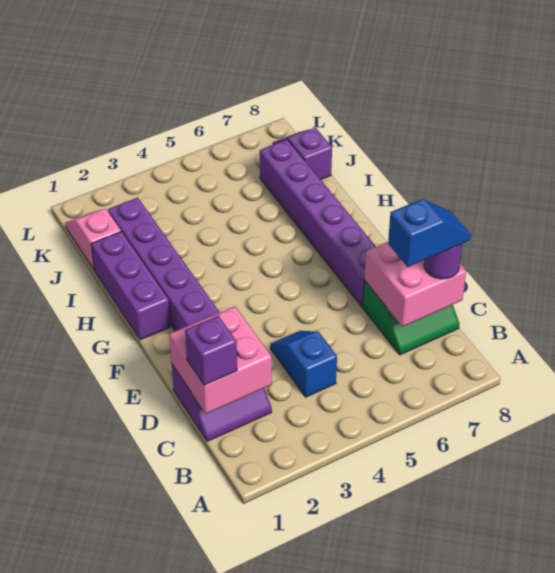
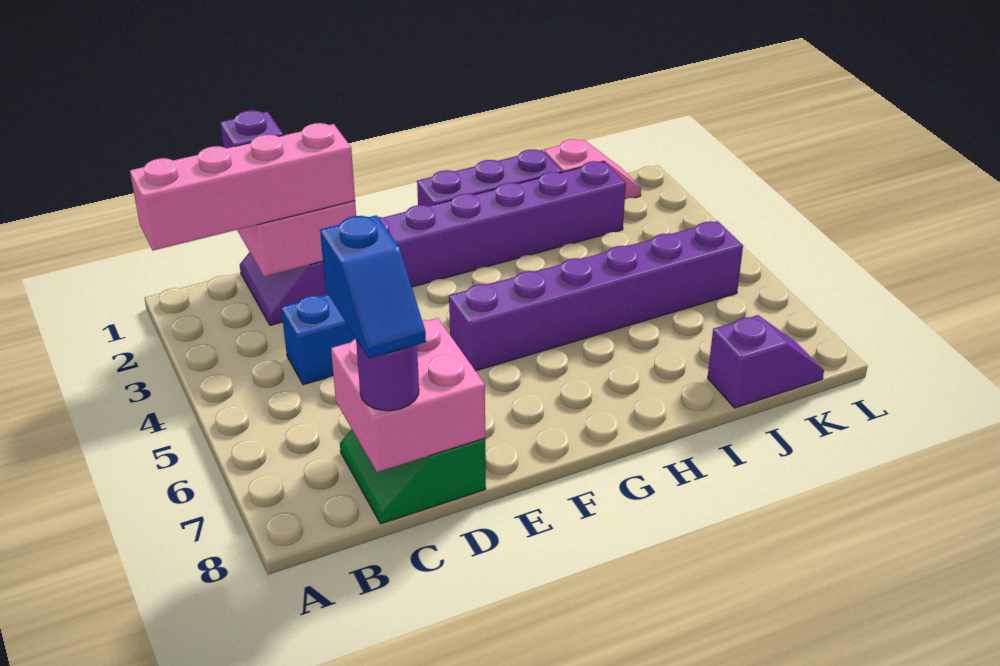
none -> pink 1x4 brick [130,123,355,250]
purple 1x6 brick [260,140,376,307] -> purple 1x6 brick moved to [449,221,743,371]

